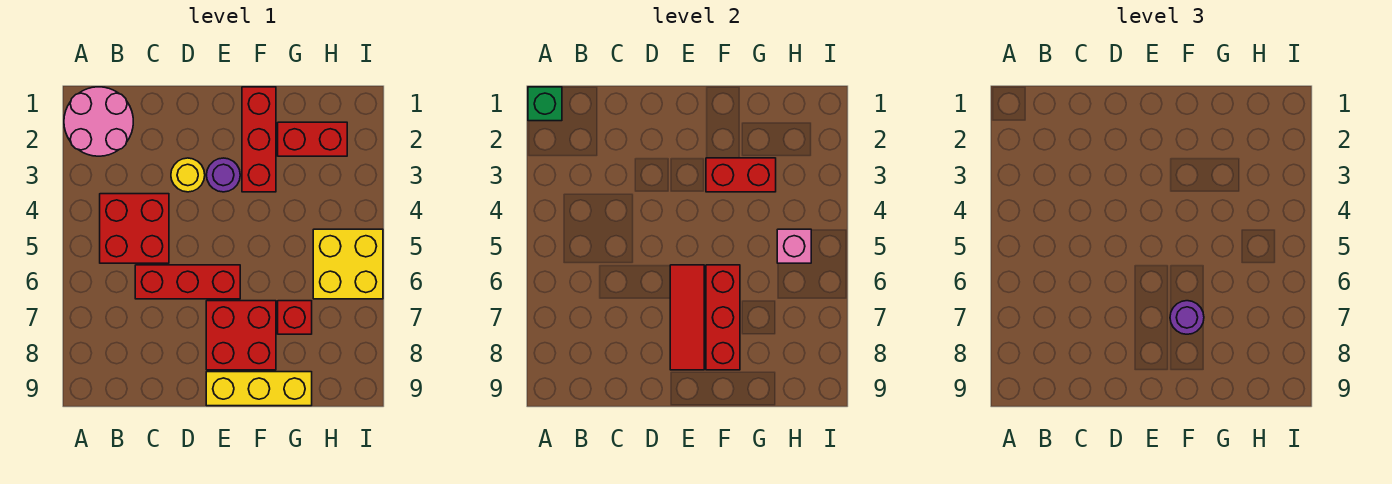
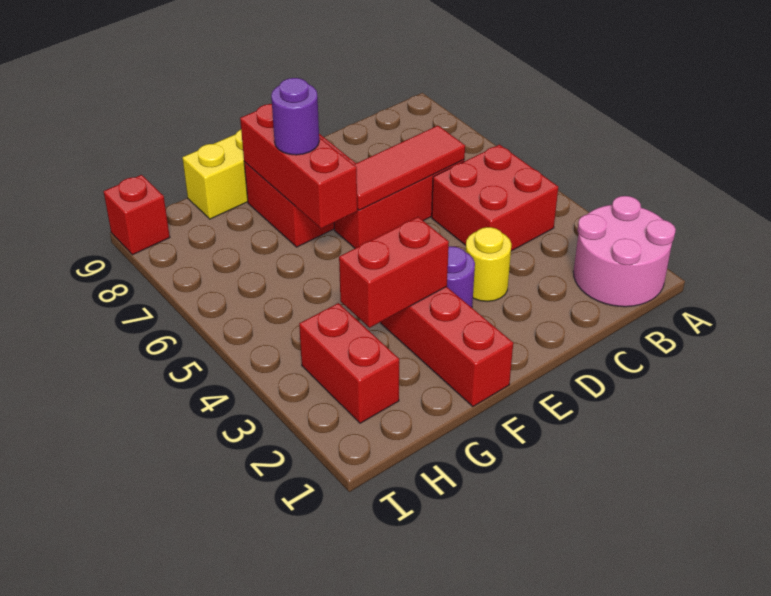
green 1x1 brick [528,87,562,121] -> none
red 1x3 tile [670,265,704,370] -> red 1x3 tile turned to [354,126,465,210]
red 1x2 brick [278,122,347,156] -> red 1x2 brick turned to [299,303,399,423]
red 1x1 brick [278,301,312,334] -> red 1x1 brick moved to [104,175,170,255]
yellow 2x2 brick [313,229,383,299] -> none
pink 1x1 brick [777,229,811,263] -> none

